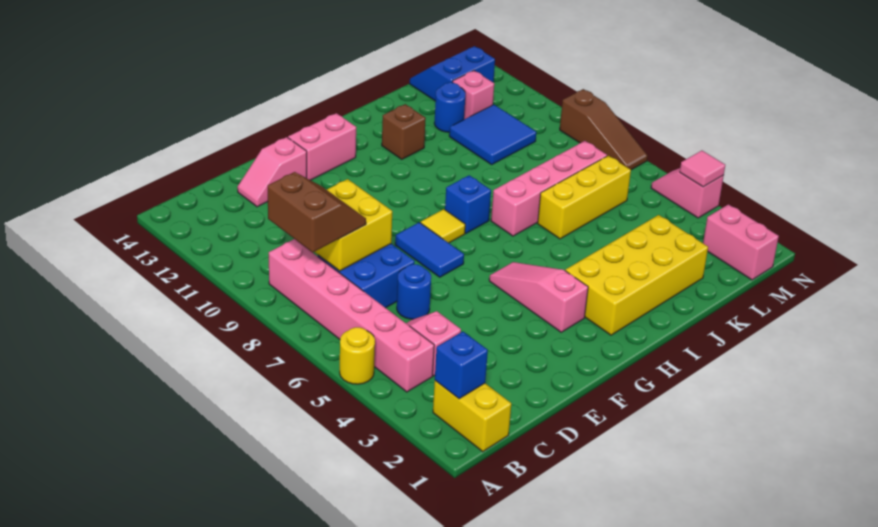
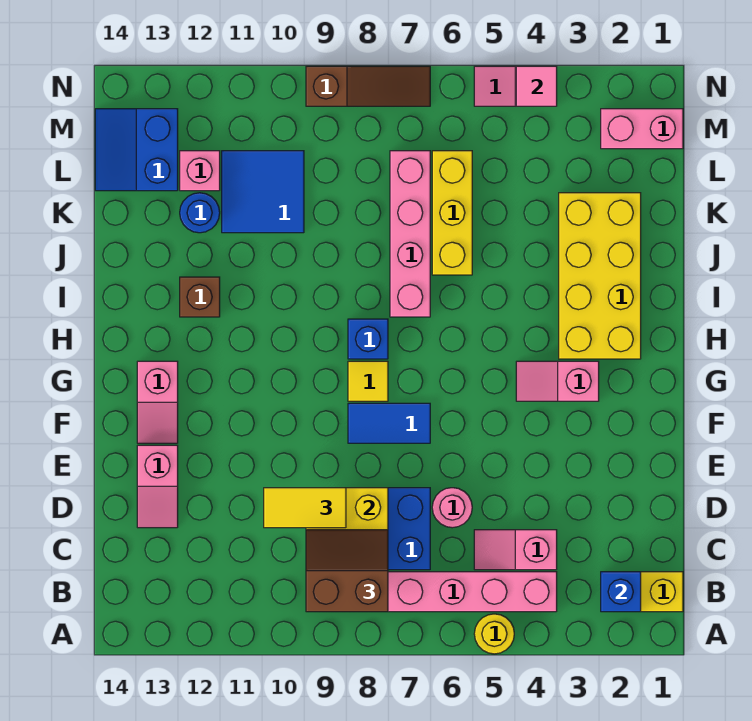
blue 1x1 round brick [397,264,431,319] -> pink 1x1 round brick [432,488,472,528]
none -> yellow 1x2 tile [264,488,346,528]
pink 1x2 brick [288,113,356,180] -> pink 1x2 slope [137,361,178,443]
pink 1x3 slope [489,262,588,332] -> pink 1x2 slope [516,361,599,401]

